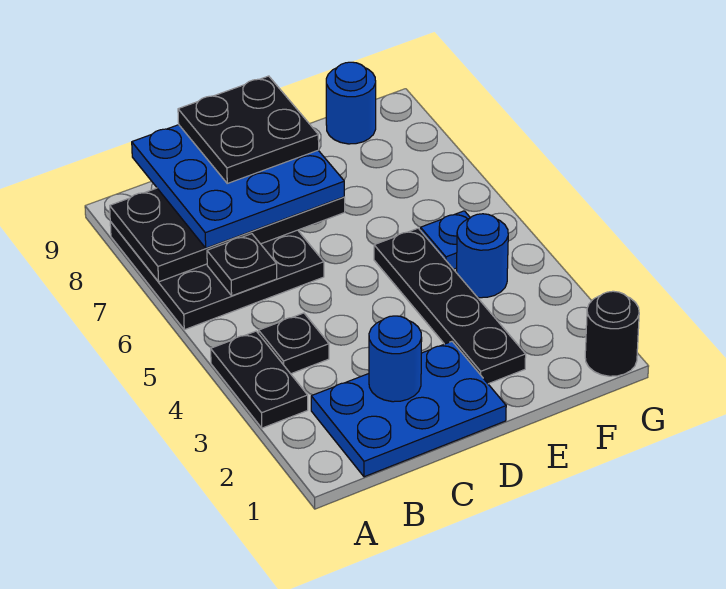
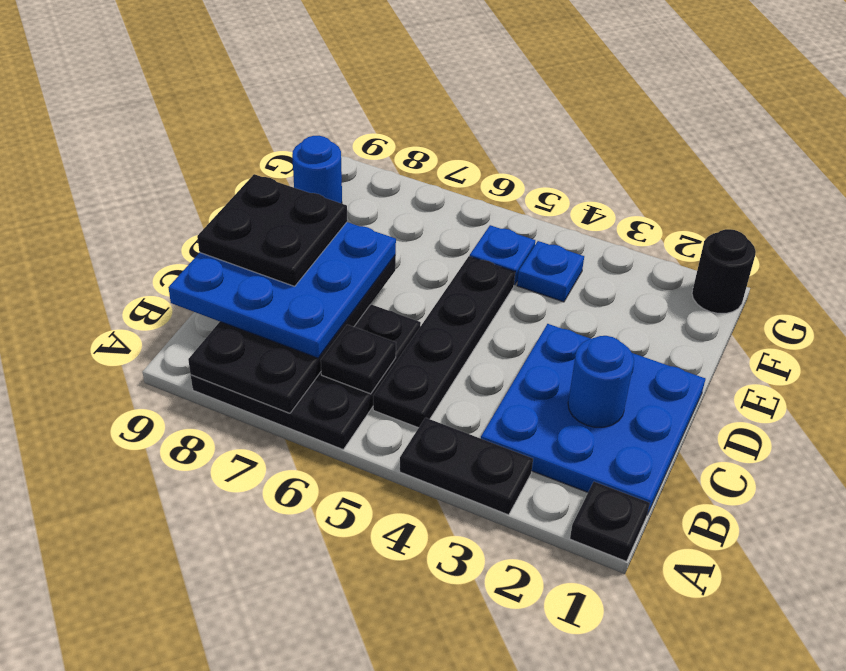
blue 2x3 plate [311,342,506,477] -> blue 3x3 plate [481,324,705,515]
black 1x1 plate [259,313,329,374] -> black 1x1 plate moved to [570,482,650,561]
black 1x4 plate [374,228,526,384] -> black 1x4 plate turned to [373,256,515,428]
blue 1x1 round brick [457,214,508,298] -> blue 1x1 plate [517,241,584,302]

